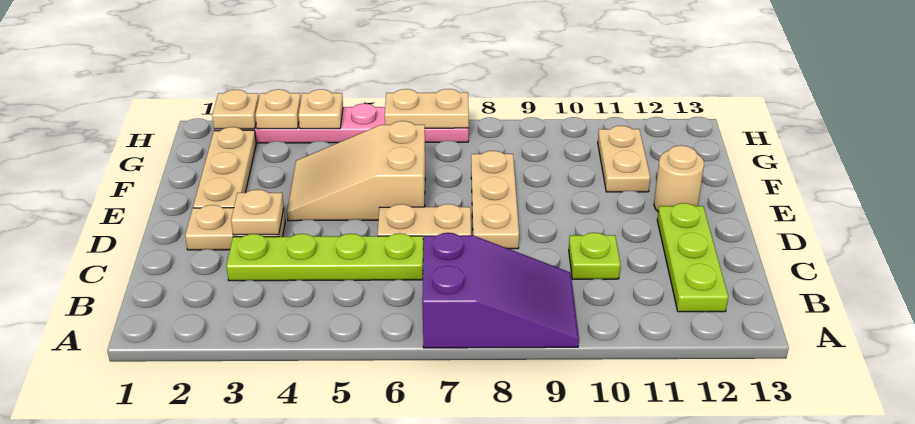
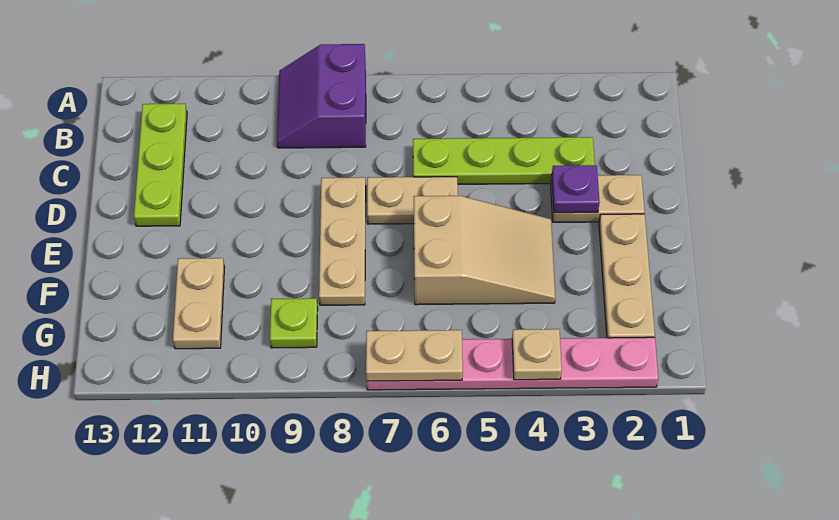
purple 2x3 slope [422,233,579,348] -> purple 2x2 slope [277,44,366,148]
lime 1x1 plate [569,233,620,279] -> lime 1x1 plate moved to [270,298,318,348]
tan 1x1 plate [231,189,284,235] -> purple 1x1 plate [552,165,600,213]
tan 1x1 round brick [654,145,704,211] -> none
tan 1x1 plate [212,90,259,129] -> none
tan 1x1 plate [255,89,301,129] -> none

